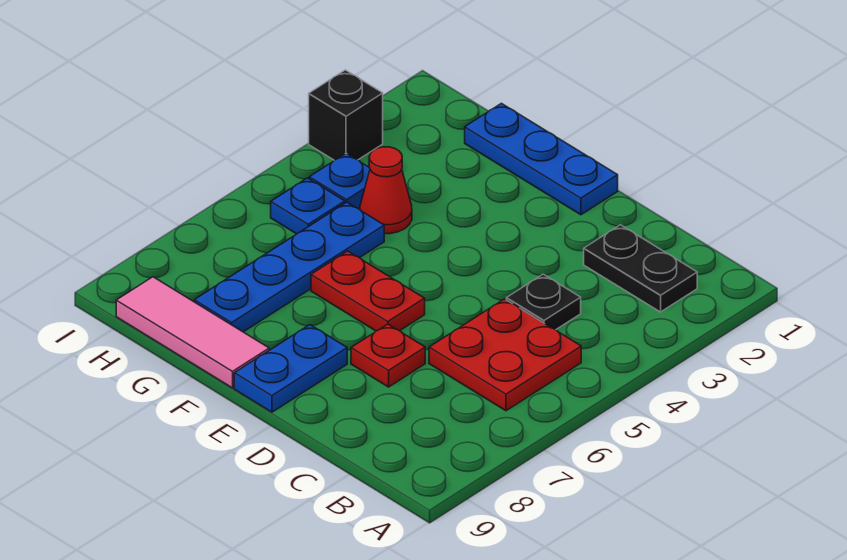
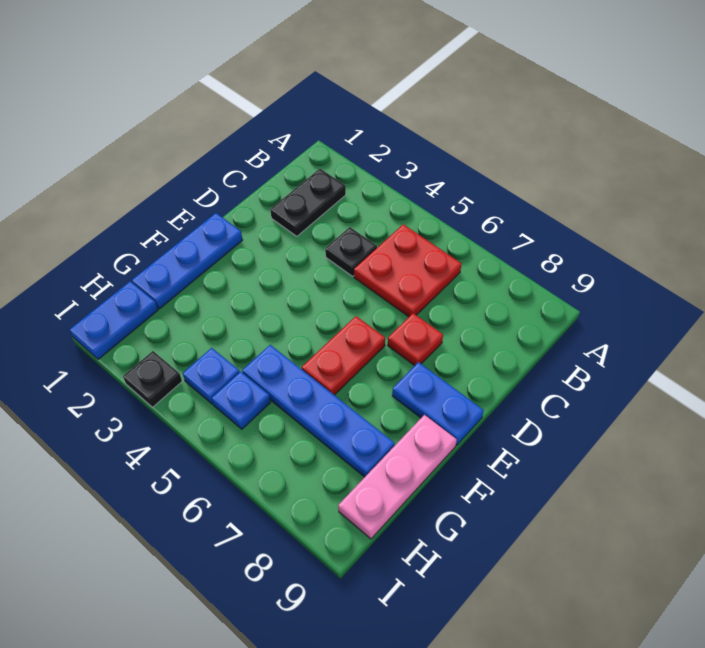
pink 1x3 tile [116,277,269,388] -> pink 1x3 plate [338,415,457,539]
red 1x1 cone [360,147,412,234] -> none
none -> blue 1x2 plate [70,281,158,359]
black 1x1 brick [309,70,383,160] -> black 1x1 plate [123,351,182,407]

